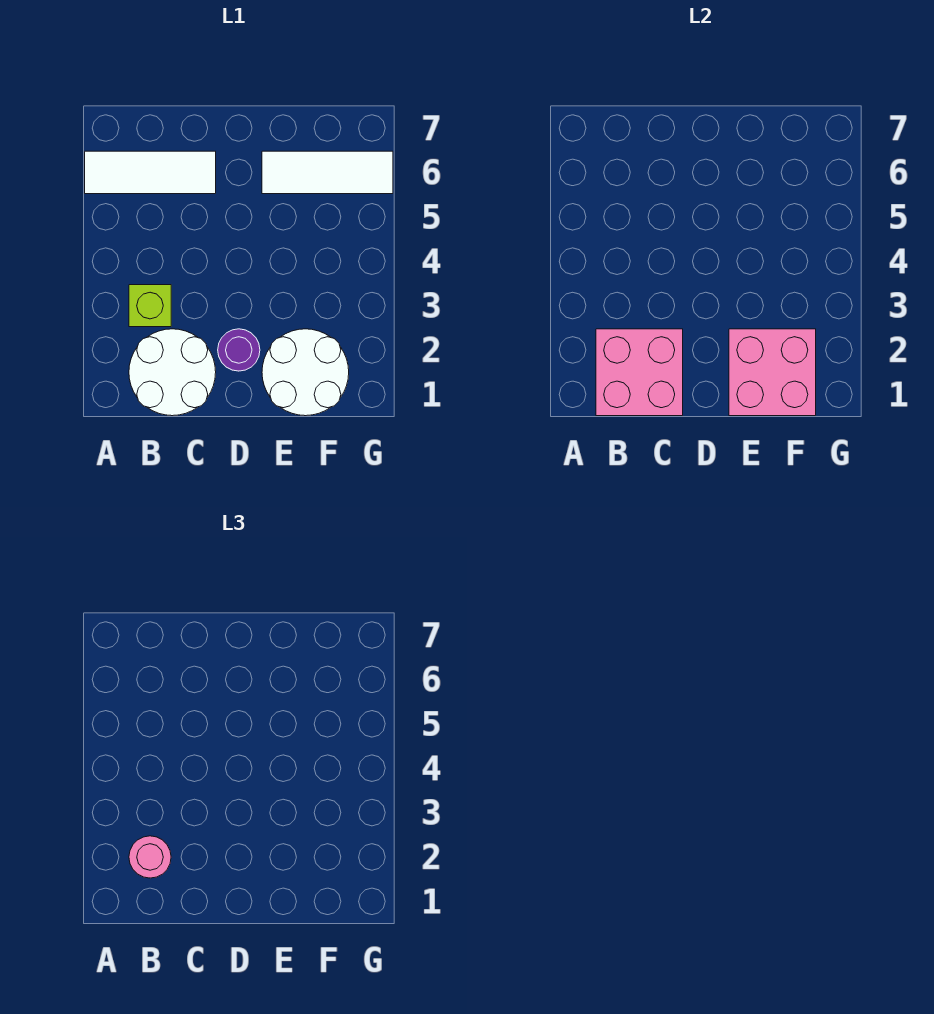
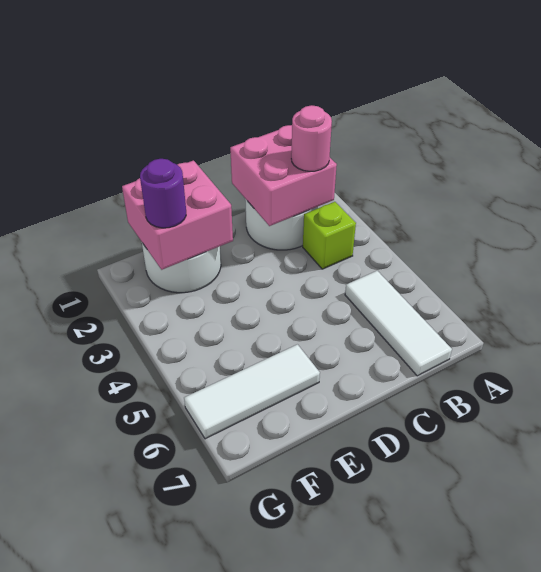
white 1x3 tile [85,151,216,194] -> white 1x3 tile turned to [345,271,452,376]
purple 1x1 round brick [218,329,260,371] -> purple 1x1 round brick moved to [140,159,186,228]

